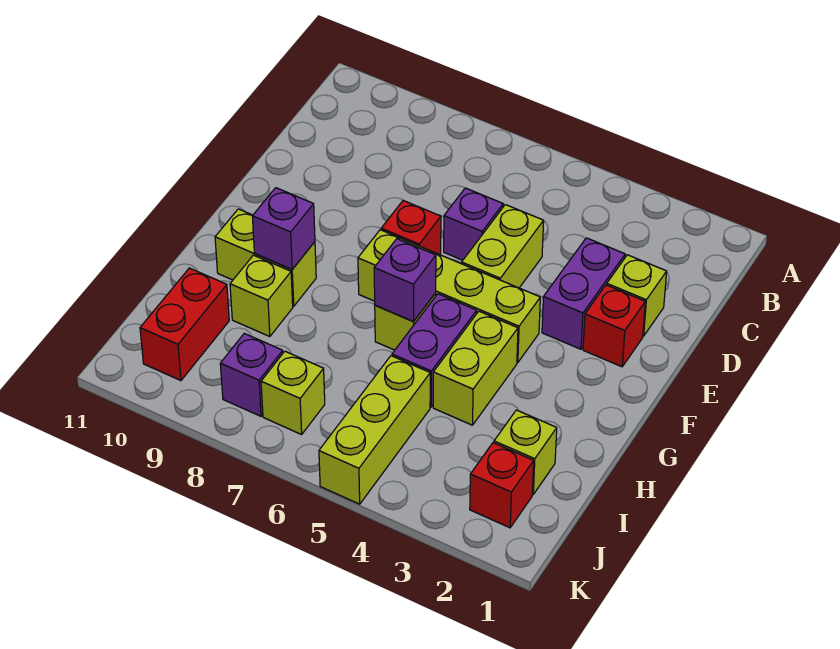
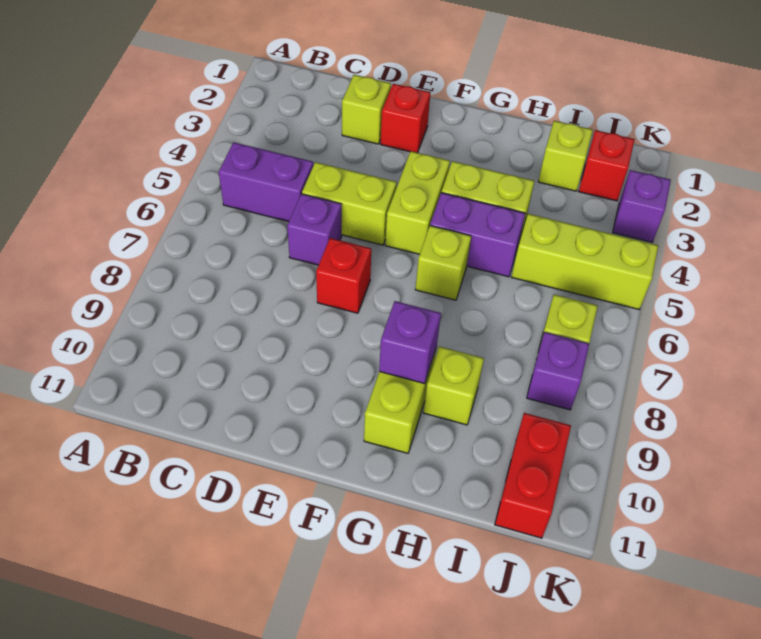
purple 1x2 brick [542,238,625,349] -> purple 1x2 brick moved to [219,142,313,222]
lime 1x4 brick [358,230,540,363] -> lime 1x2 brick [385,151,450,254]
purple 1x1 brick [374,239,436,322] -> purple 1x1 brick moved to [613,170,671,242]
red 1x2 brick [140,268,229,381] -> red 1x2 brick turned to [495,413,571,538]

